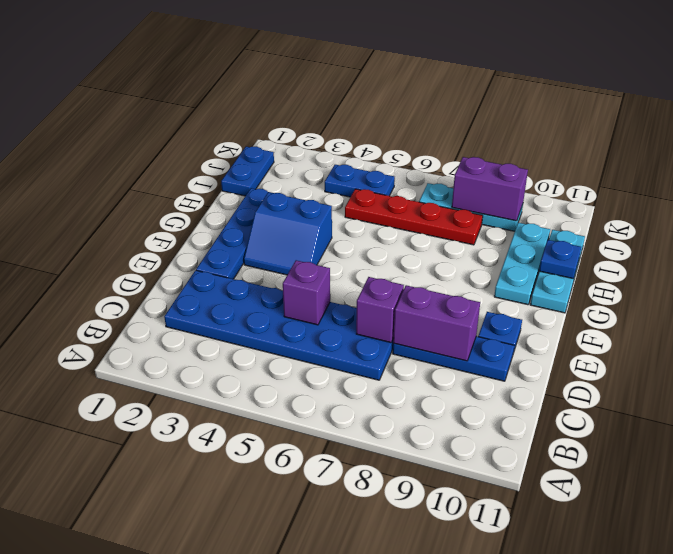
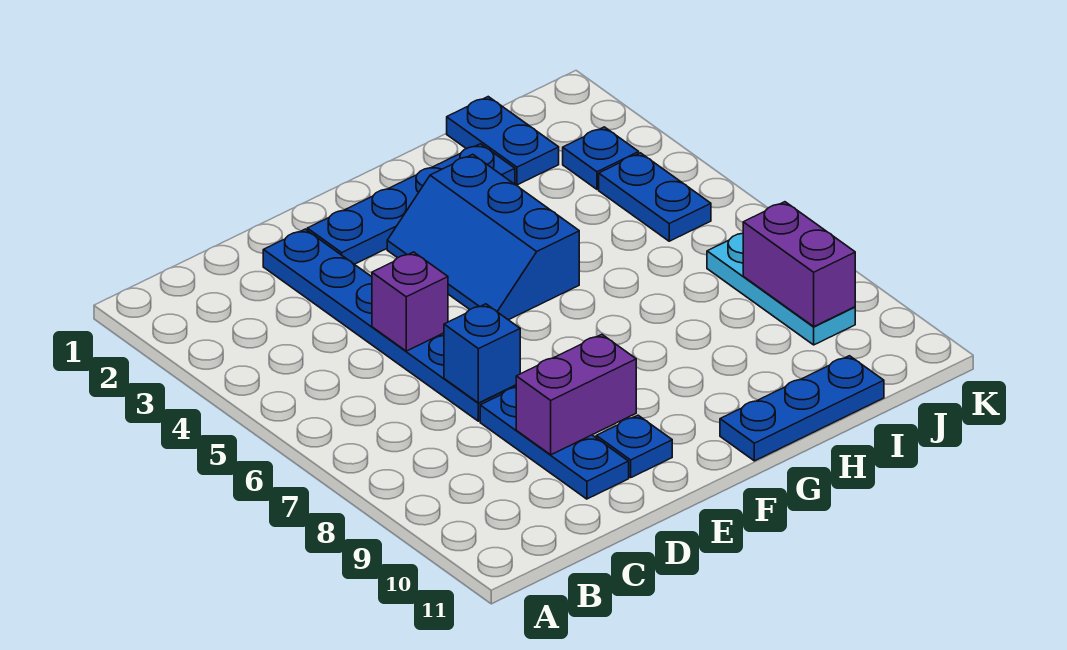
blue 2x6 plate [164,270,394,380] -> blue 1x6 plate [263,229,516,421]
purple 1x1 brick [356,277,404,342] -> blue 1x1 brick [444,304,520,403]
purple 1x2 brick [393,285,480,361] -> purple 1x2 brick turned to [516,334,636,455]
blue 2x2 slope [244,192,332,275] -> blue 2x3 slope [387,154,579,320]
cyan 1x3 plate [494,223,550,305] -> none
cyan 1x3 plate [530,230,585,313] -> blue 1x3 plate [720,356,884,461]
blue 1x1 plate [539,240,581,279] -> blue 1x1 plate moved to [563,127,639,189]
blue 1x2 plate [221,146,274,196] -> blue 1x2 plate turned to [447,97,559,185]
red 1x4 plate [345,189,483,245] -> none

